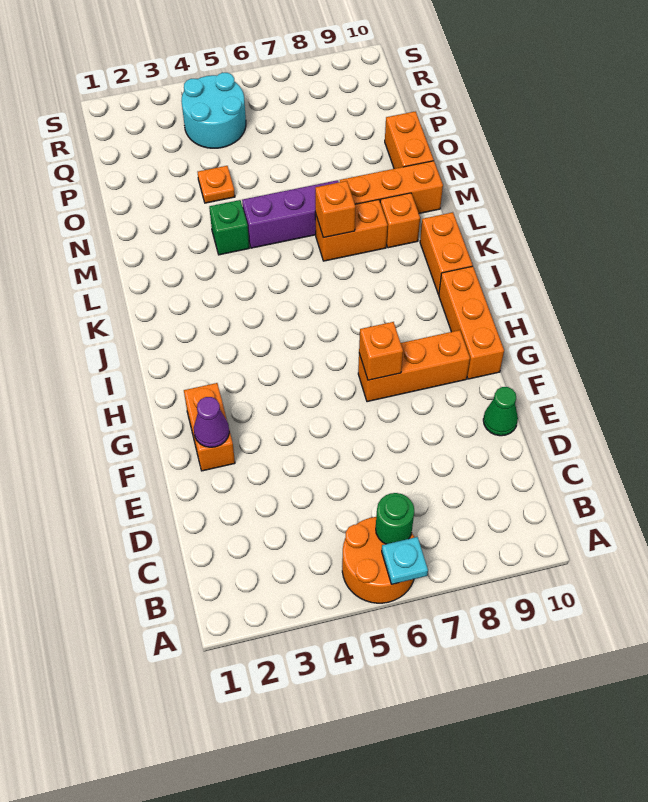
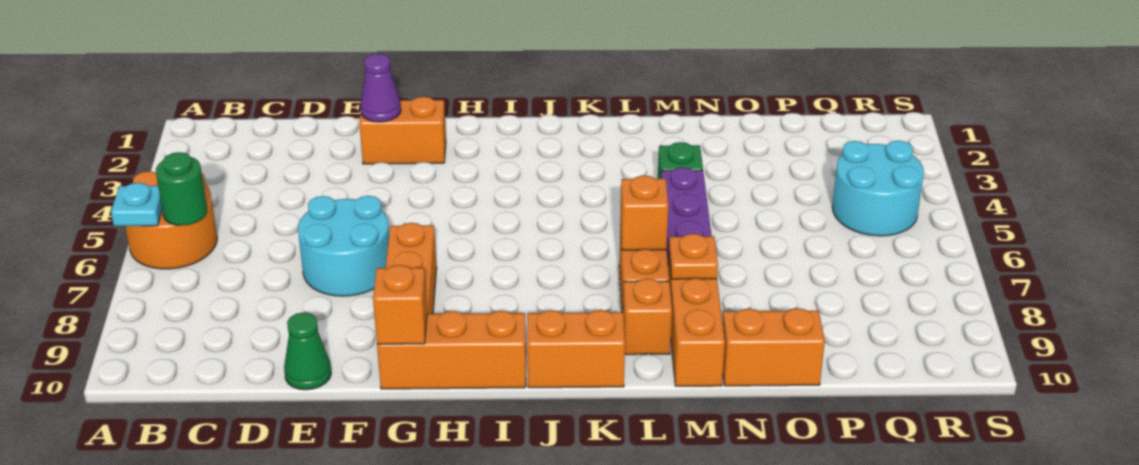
none -> cyan 2x2 round brick [298,196,389,296]
orange 1x1 brick [359,322,403,380] -> orange 1x1 brick moved to [373,265,427,344]
orange 1x1 plate [198,166,235,203] -> orange 1x1 plate moved to [669,234,718,279]

